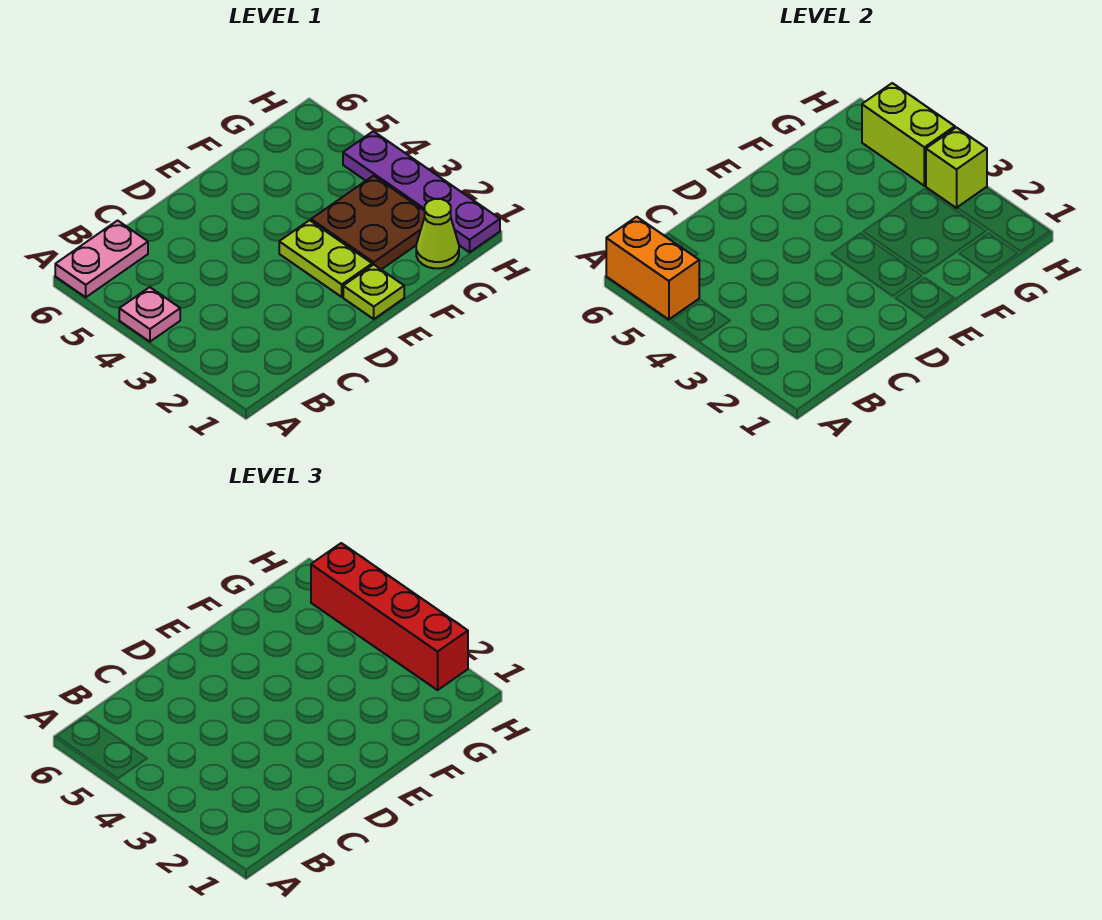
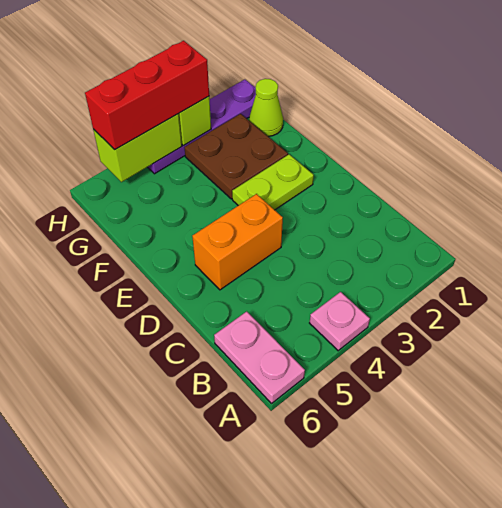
orange 1x2 brick [606,217,699,320] -> orange 1x2 brick moved to [192,194,283,290]
lime 1x1 plate [343,265,404,319] -> none
red 1x4 brick [311,543,468,690] -> red 1x3 brick [85,41,209,150]

